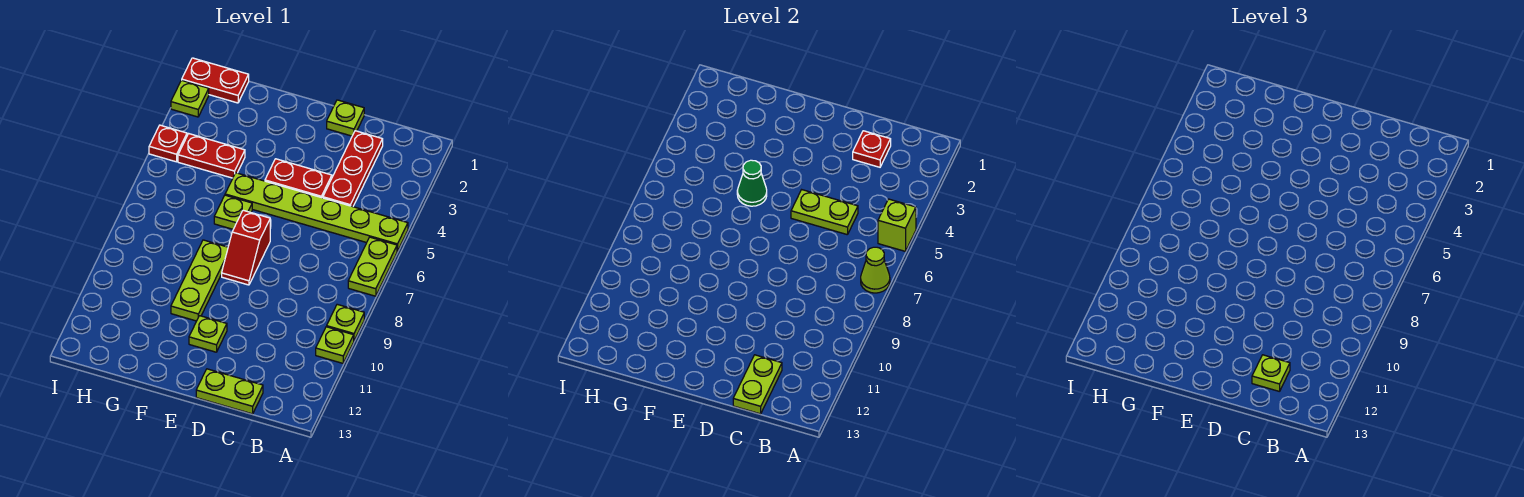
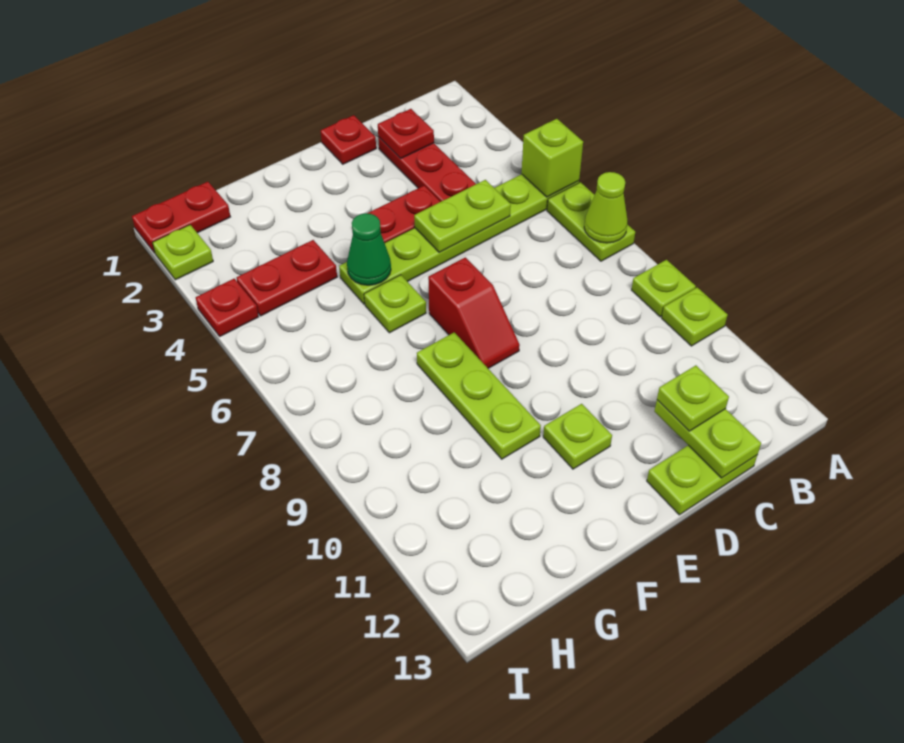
lime 1x1 plate [327,100,364,136] -> red 1x1 plate [321,115,376,164]

